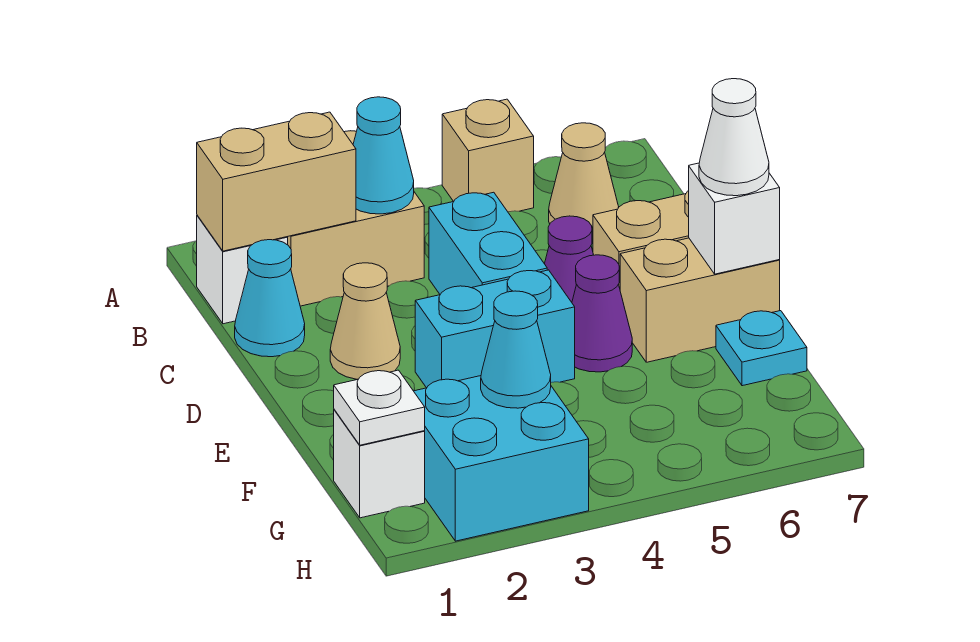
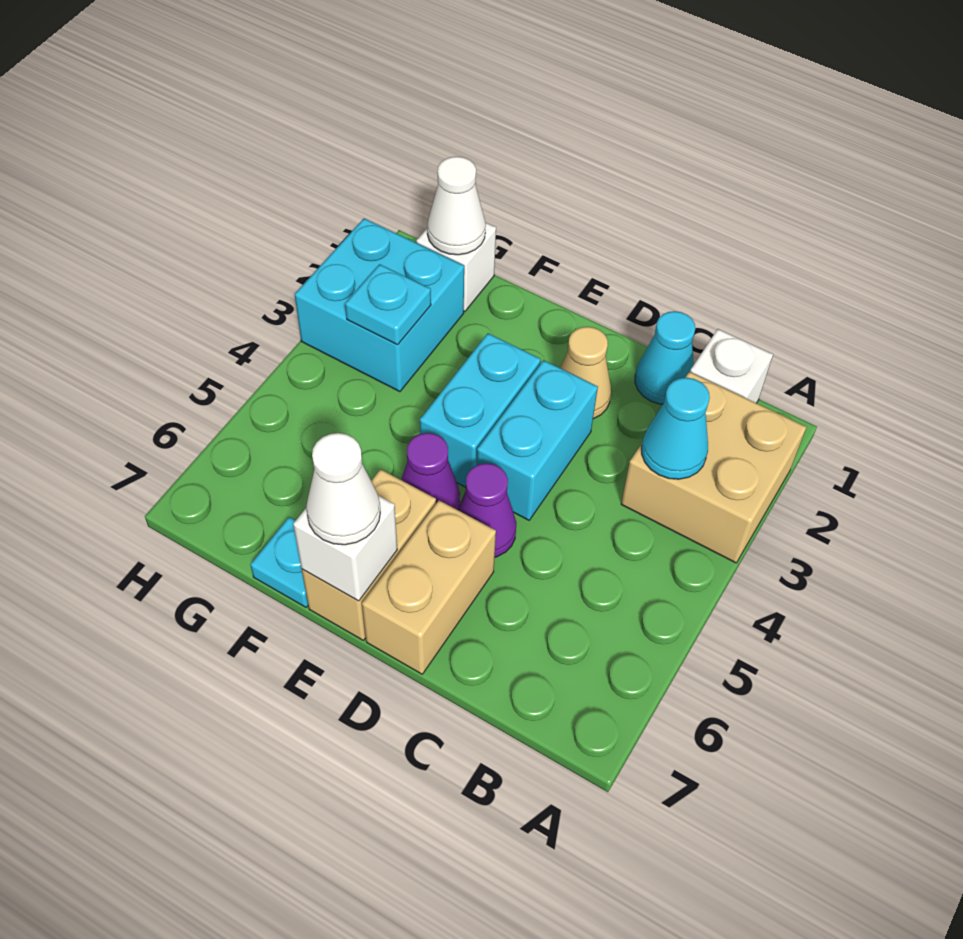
tan 1x1 brick [442,99,534,212] -> none
tan 1x2 brick [197,112,356,251] -> none
tan 1x1 cone [549,123,619,239] -> none
cyan 1x2 brick [429,192,547,294] -> cyan 1x2 brick turned to [477,360,598,520]
white 1x1 plate [334,370,425,445] -> white 1x1 cone [427,157,486,255]
cyan 1x1 cone [481,291,551,408] -> cyan 1x1 plate [345,264,431,345]

